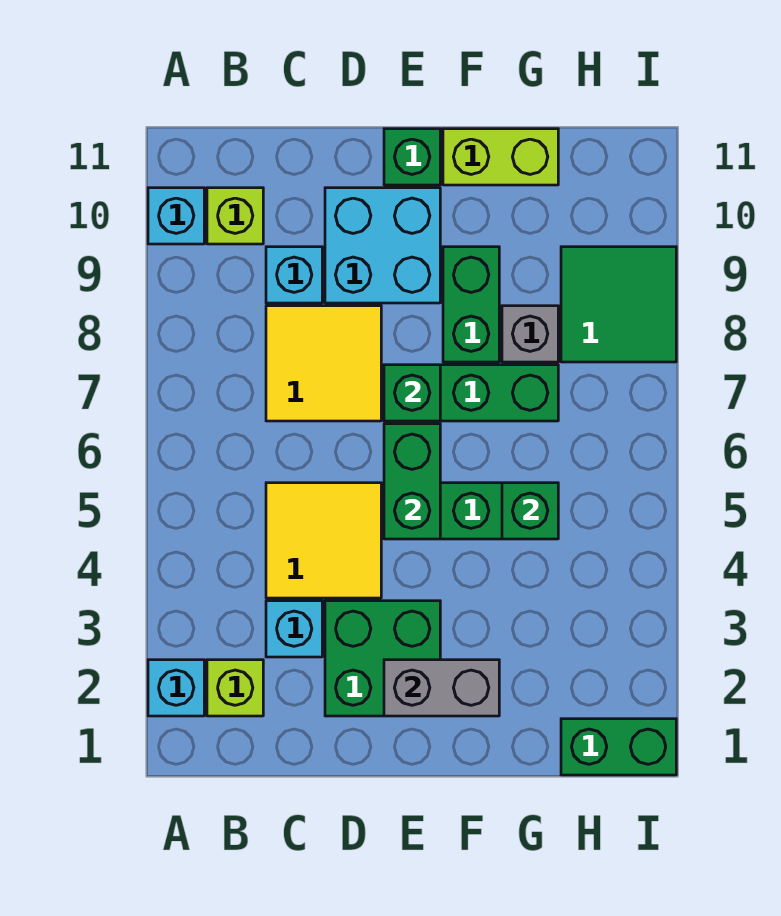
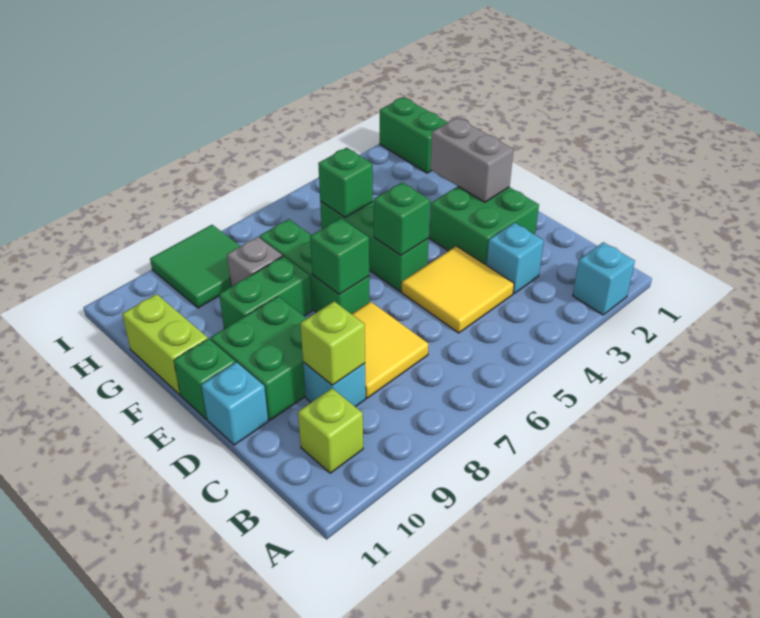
cyan 1x1 brick [148,188,204,244] -> cyan 1x1 brick moved to [201,362,268,445]
lime 1x1 brick [207,660,263,716] -> lime 1x1 brick moved to [300,301,365,385]
cyan 2x2 brick [325,188,440,303] -> green 2x2 brick [211,296,307,420]
green 1x2 brick [384,424,440,539] -> green 1x1 brick [374,182,430,255]

